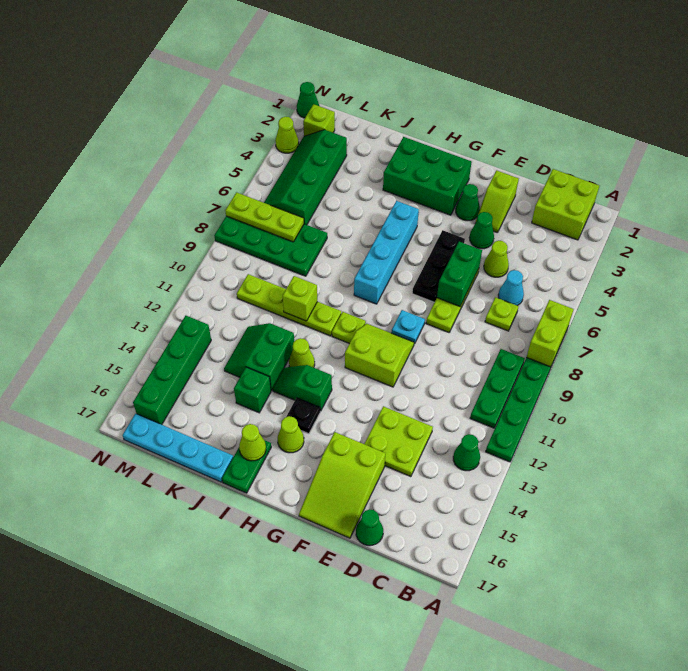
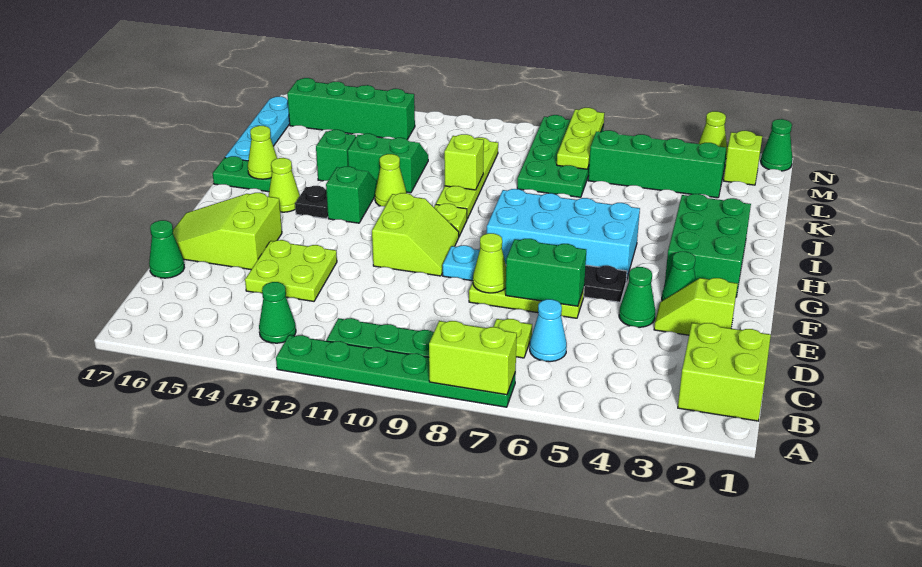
lime 1x1 cone [484,241,509,277] -> lime 1x1 cone moved to [473,233,506,293]
cyan 1x4 brick [354,201,419,304] -> cyan 2x4 brick [487,189,640,281]

